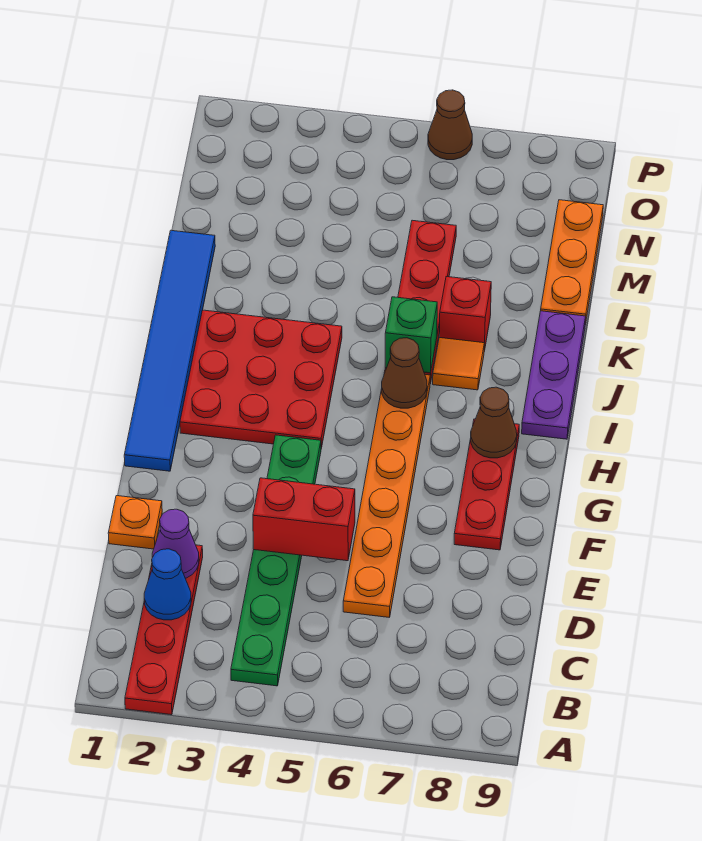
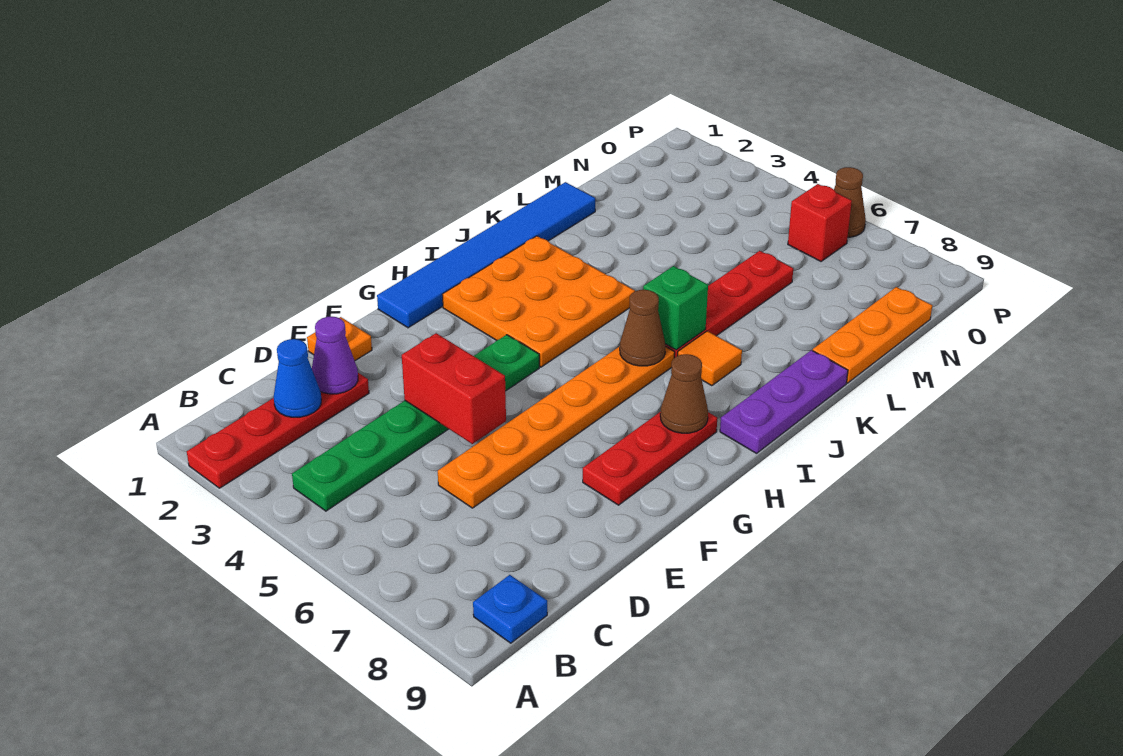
none -> blue 1x1 plate [473,575,547,643]
red 3x3 plate [180,310,342,448] -> orange 3x3 plate [442,236,635,367]
red 1x1 brick [439,277,491,351] -> red 1x1 brick moved to [788,184,852,261]

